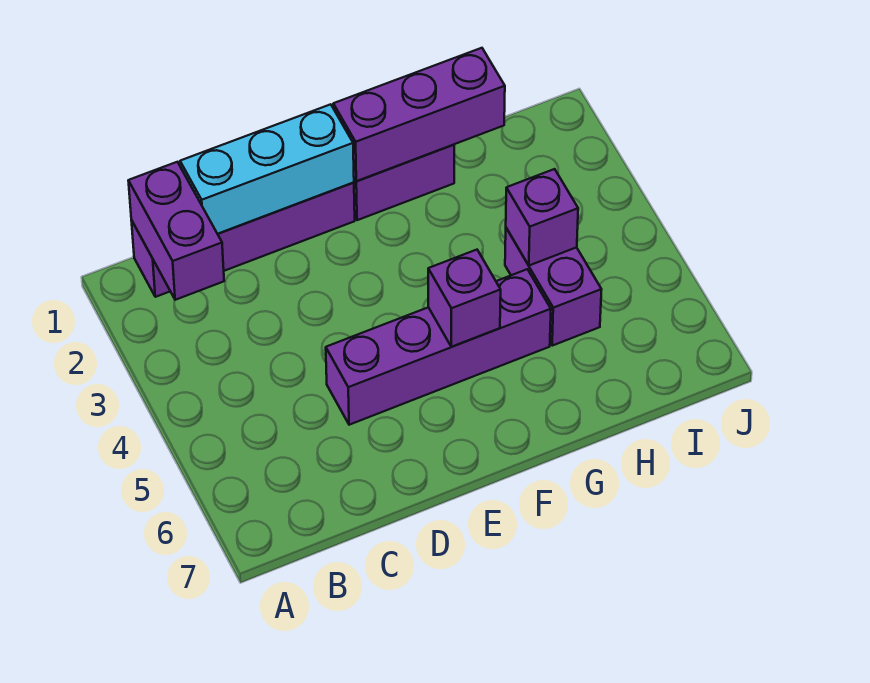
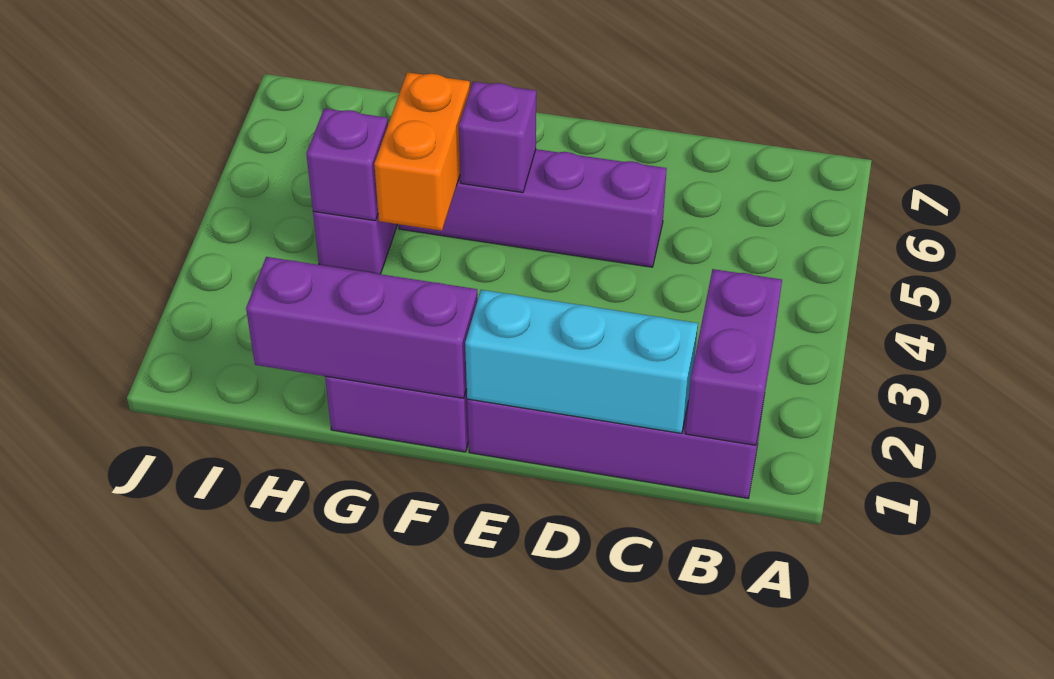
none -> orange 1x2 brick [374,72,470,231]

